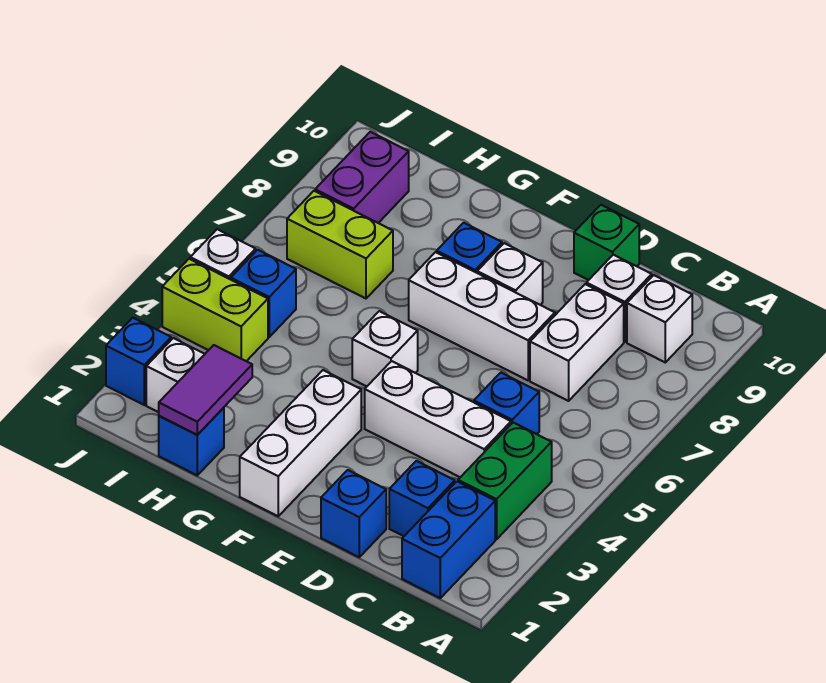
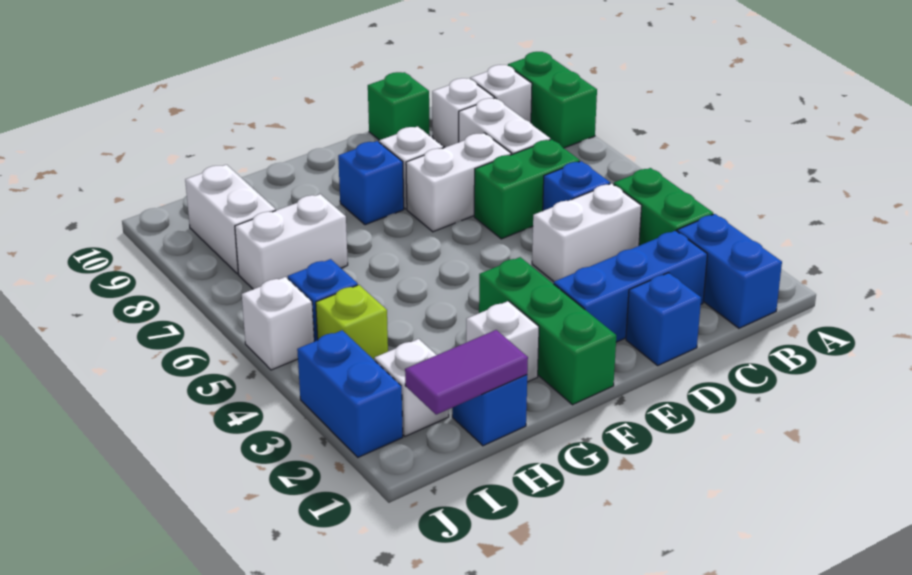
none -> green 1x2 brick [508,52,597,148]
blue 1x1 brick [389,461,455,536] -> blue 1x3 brick [554,230,707,342]
white 1x3 brick [365,361,511,477] -> white 1x2 brick [532,183,642,281]
none -> green 1x2 brick [474,139,580,239]
white 1x3 brick [409,252,555,380] -> white 1x2 brick [406,133,511,232]
white 1x3 brick [240,370,361,516] -> green 1x3 brick [479,257,616,405]
white 1x1 brick [352,311,418,386] -> white 1x1 brick moved to [466,301,539,382]
purple 1x2 tile [159,345,252,435] -> purple 1x2 tile turned to [405,330,528,415]
lime 1x2 brick [287,191,393,299] -> white 1x2 brick [235,194,348,289]
lime 1x2 brick [162,259,268,361] -> lime 1x1 brick [316,285,388,361]
purple 1x2 brick [315,132,409,223] -> white 1x2 brick [185,165,276,274]
blue 1x1 brick [106,318,171,405] -> blue 1x2 brick [297,330,403,457]

